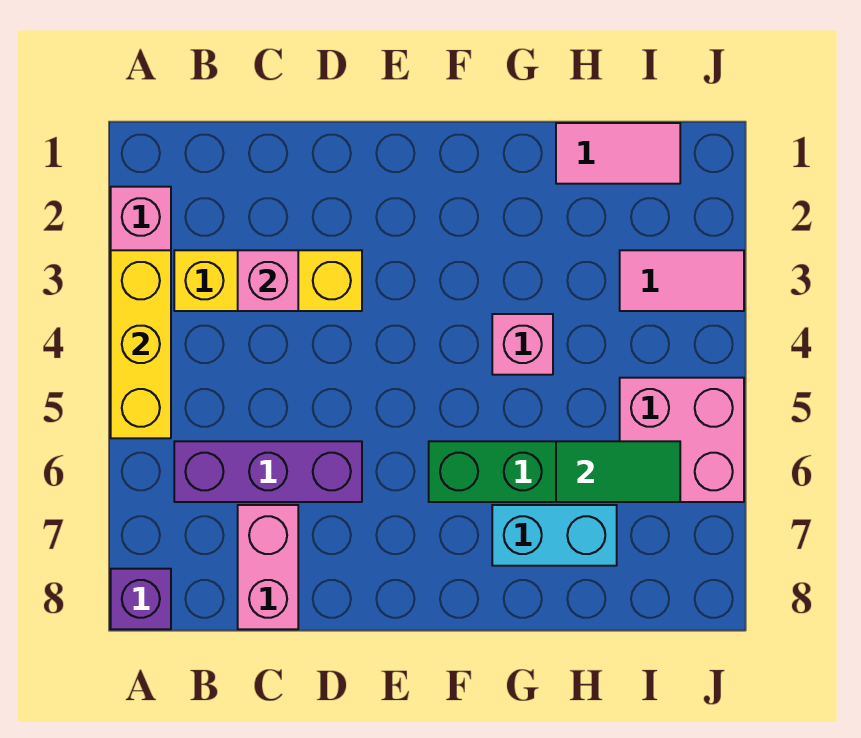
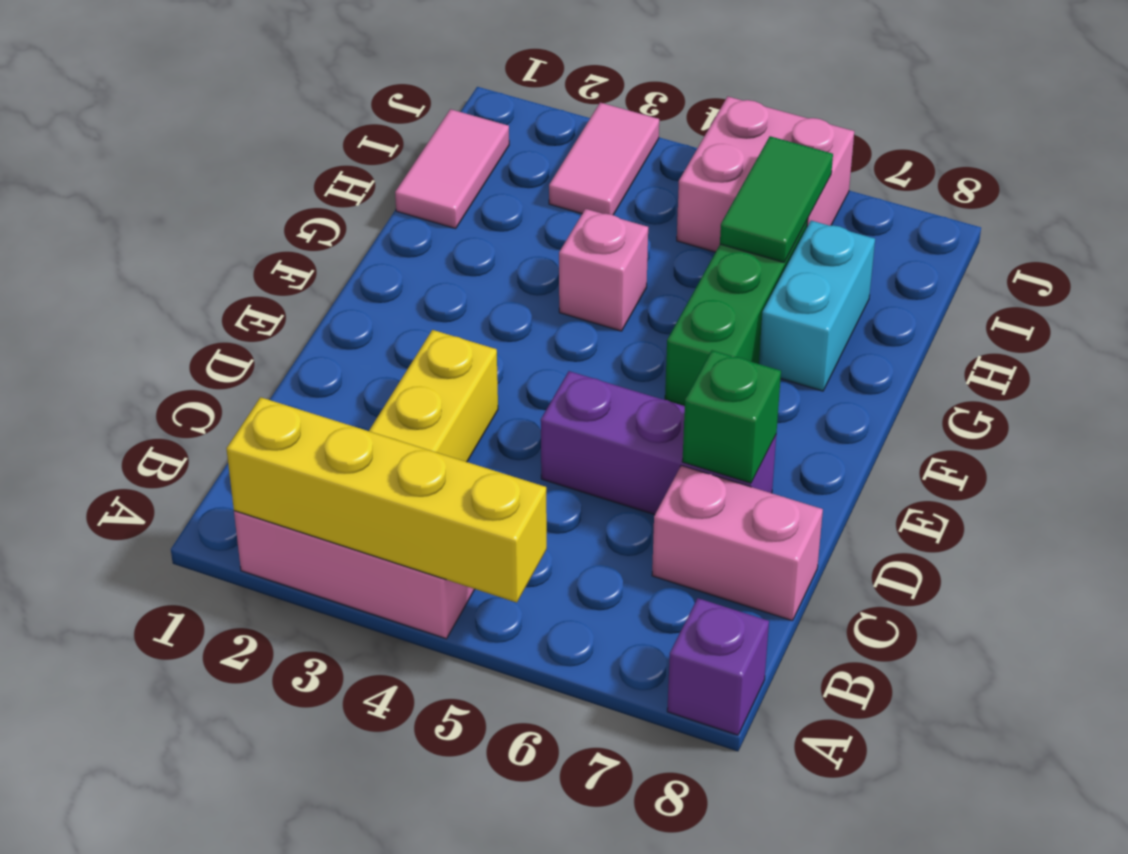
yellow 1x3 brick [111,250,171,438] -> yellow 1x4 brick [226,397,547,603]
purple 1x3 brick [174,441,362,502] -> purple 1x3 brick turned to [541,371,776,515]
pink 1x1 brick [238,250,298,311] -> none
none -> green 1x1 brick [682,350,781,483]

